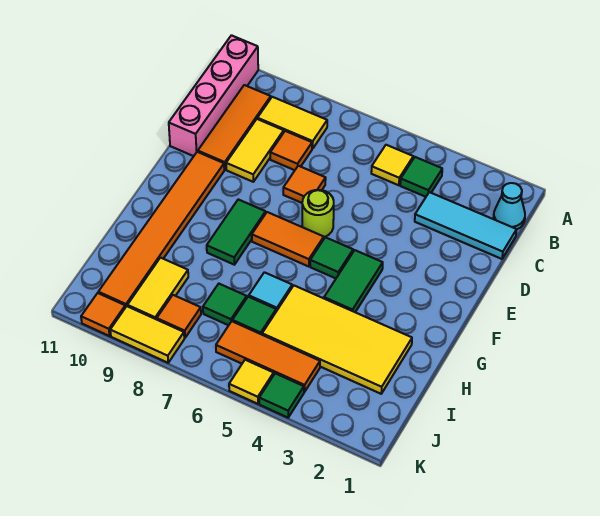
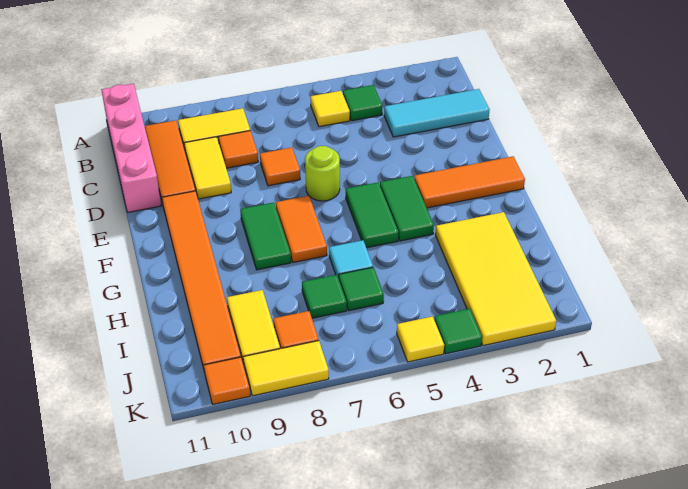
cyan 1x1 cone [494,183,525,229] -> none
green 1x1 tile [310,237,353,278] -> green 1x2 tile [346,182,399,248]
orange 1x2 tile [252,212,324,267] -> orange 1x2 tile turned to [276,196,327,262]
yellow 2x4 tile [262,286,412,394] -> yellow 2x4 tile turned to [435,212,556,346]
orange 1x3 tile [216,321,320,392] -> orange 1x3 tile moved to [414,156,525,208]

